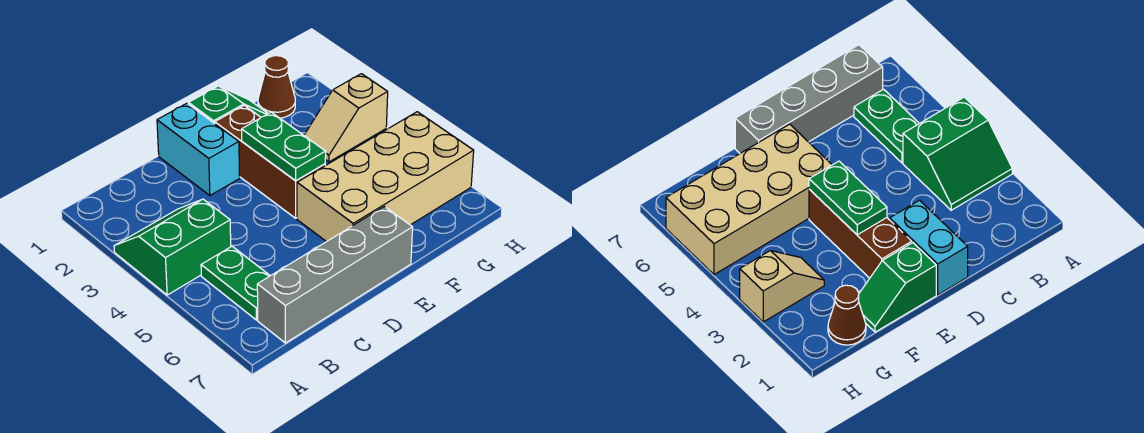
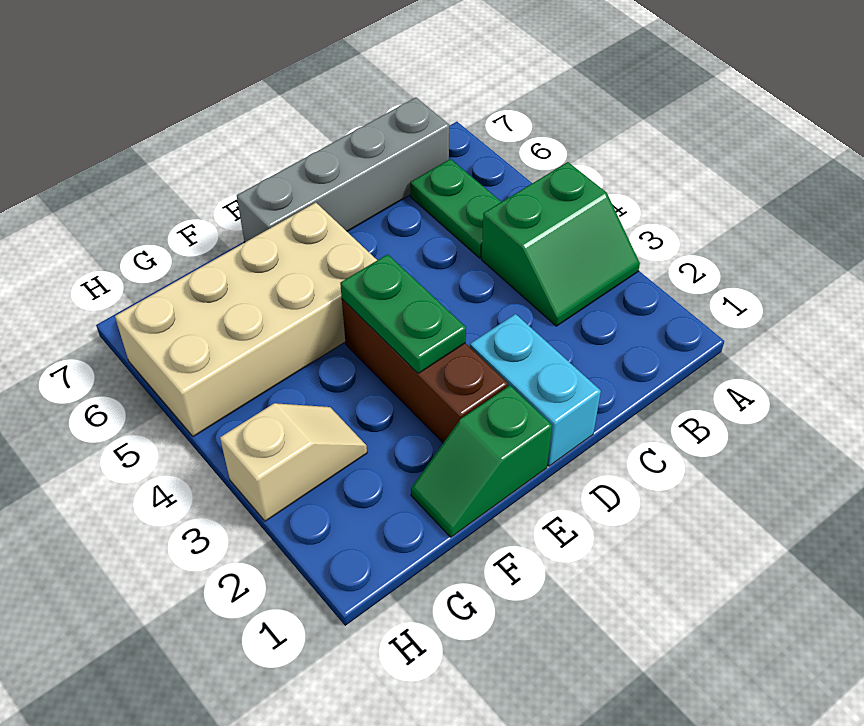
brown 1x1 cone [258,56,295,118] -> none

